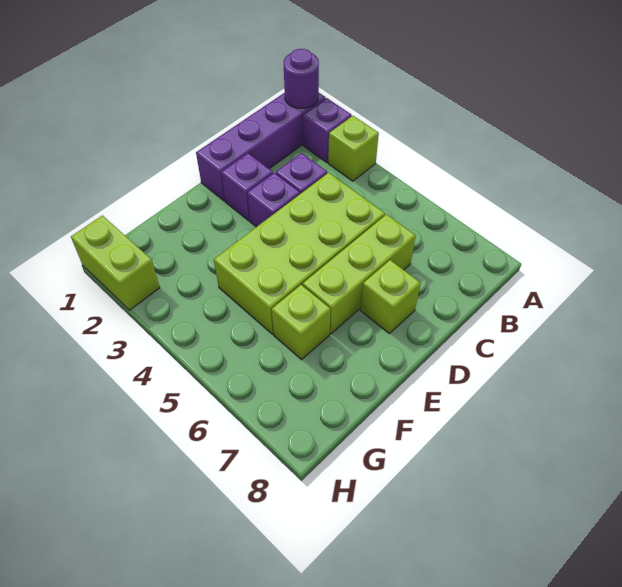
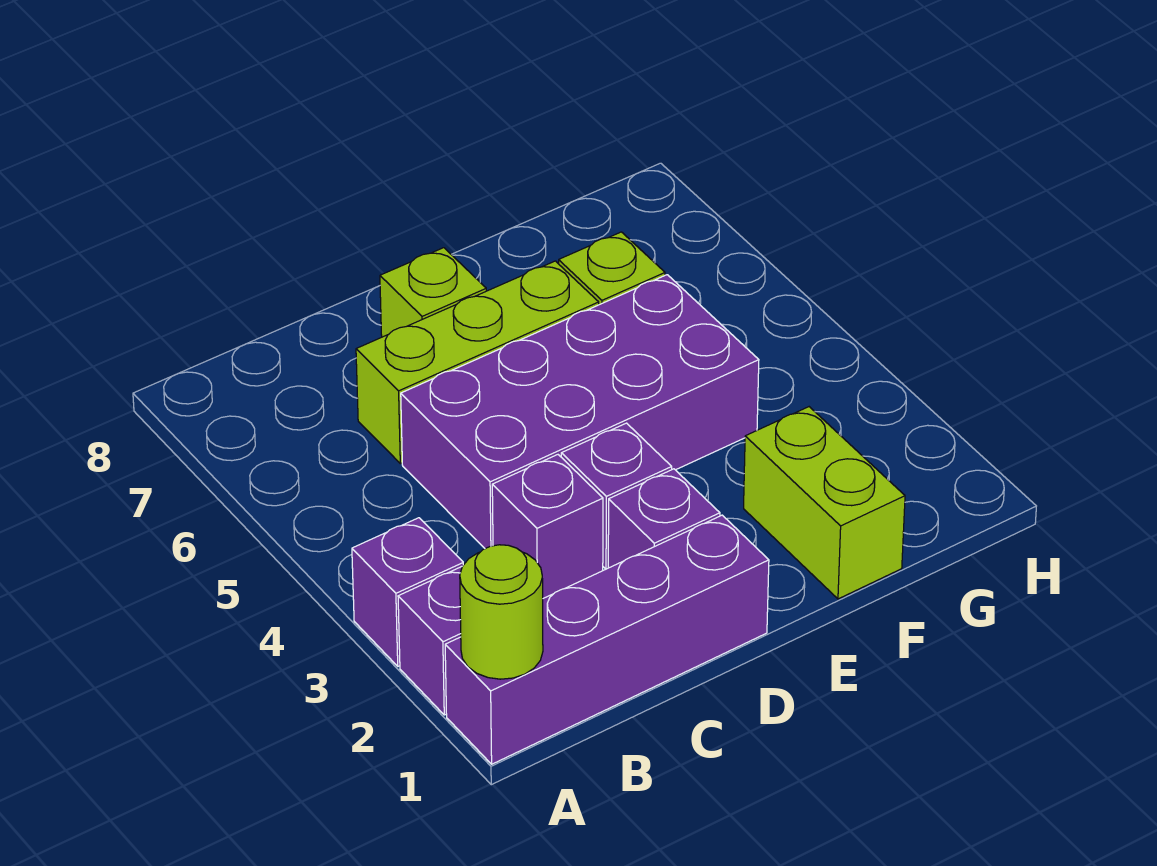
purple 1x1 round brick [284,49,319,108] -> lime 1x1 round brick [460,545,543,679]
lime 1x1 brick [328,116,379,181] -> purple 1x1 brick [352,518,463,666]
lime 2x4 brick [214,173,385,334] -> purple 2x4 brick [401,275,759,549]
lime 1x2 brick [71,215,160,310] -> lime 1x2 brick moved to [744,407,905,599]

